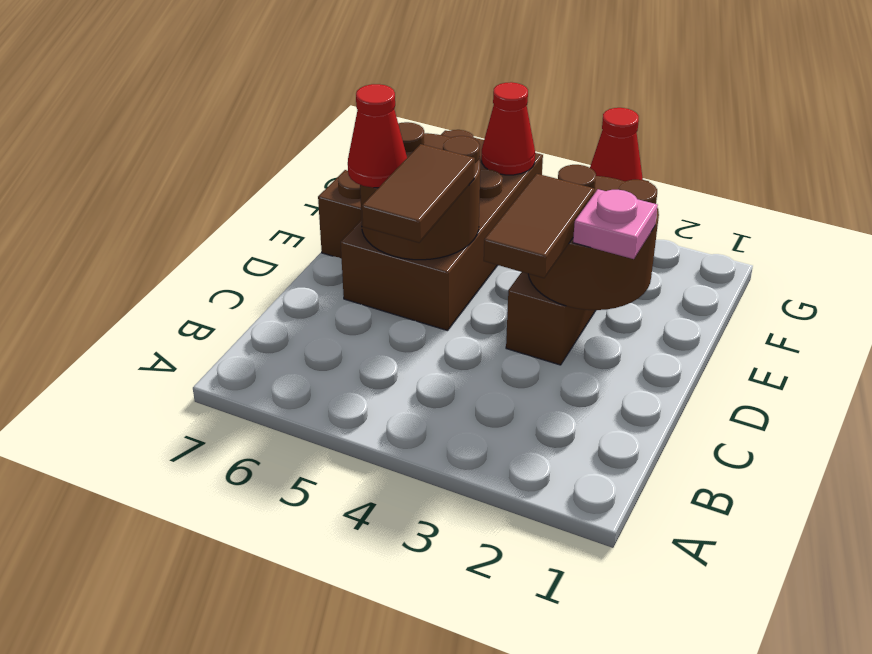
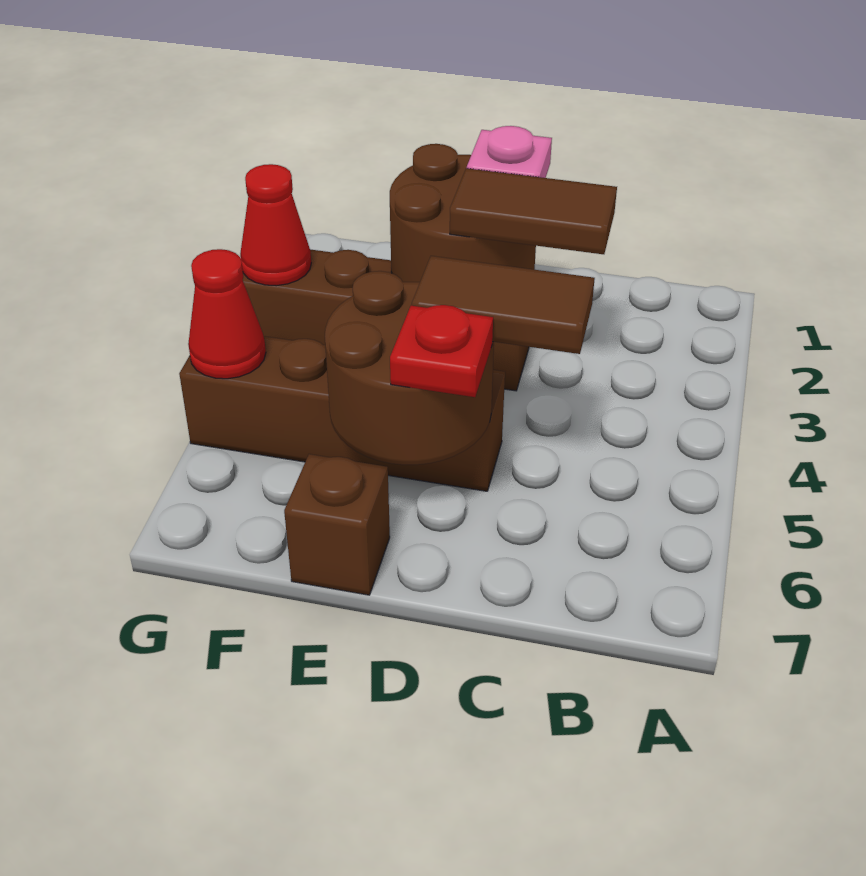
brown 2x4 brick [341,130,543,331] -> brown 1x4 brick [179,336,505,491]
red 1x1 cone [348,84,407,188] -> red 1x1 plate [390,305,493,397]

